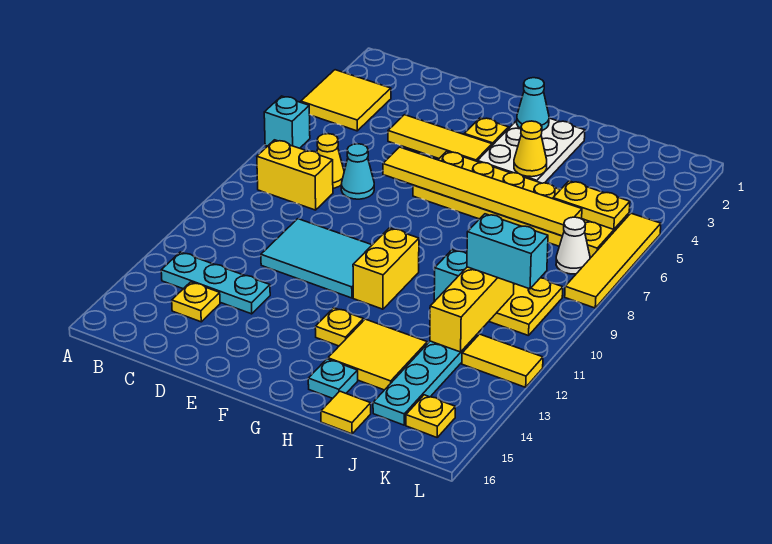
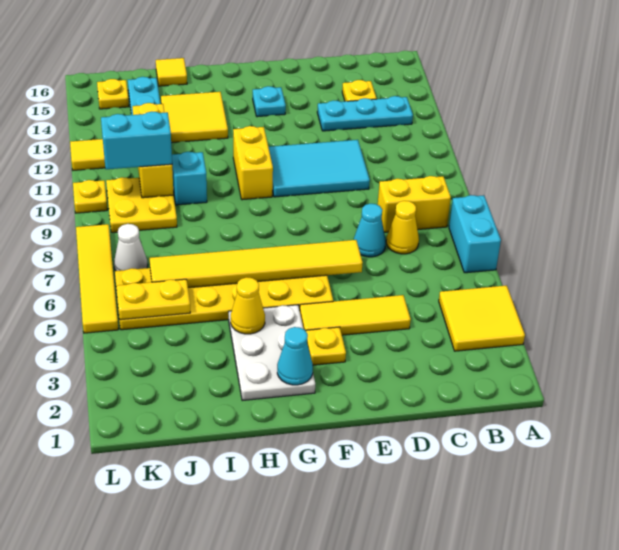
cyan 1x1 brick [264,96,310,148] -> cyan 1x2 brick [449,195,501,273]
yellow 1x1 plate [315,308,364,346] -> yellow 1x1 plate moved to [73,180,107,213]
cyan 1x1 plate [308,359,358,398] -> cyan 1x1 plate moved to [253,86,286,117]

